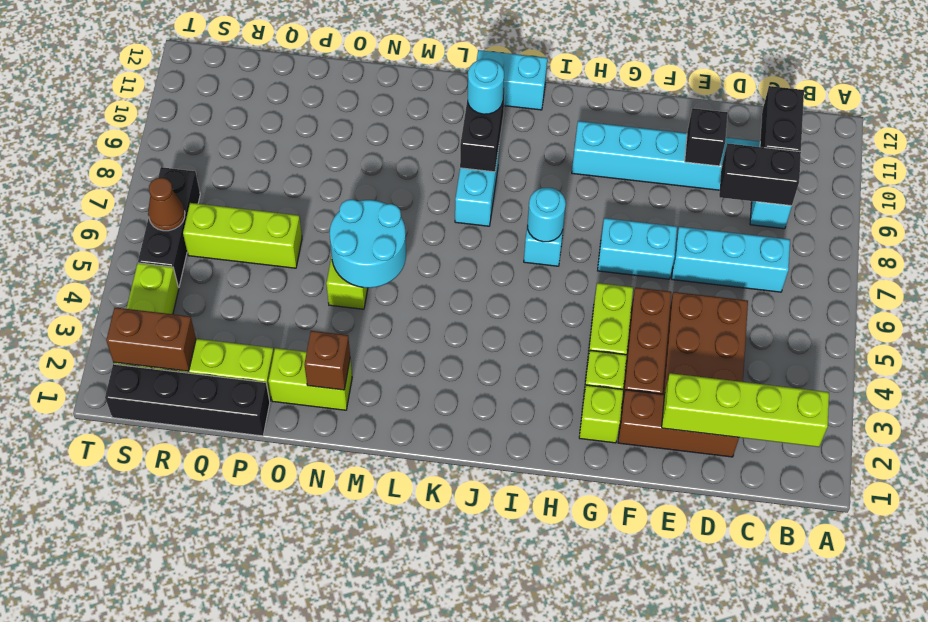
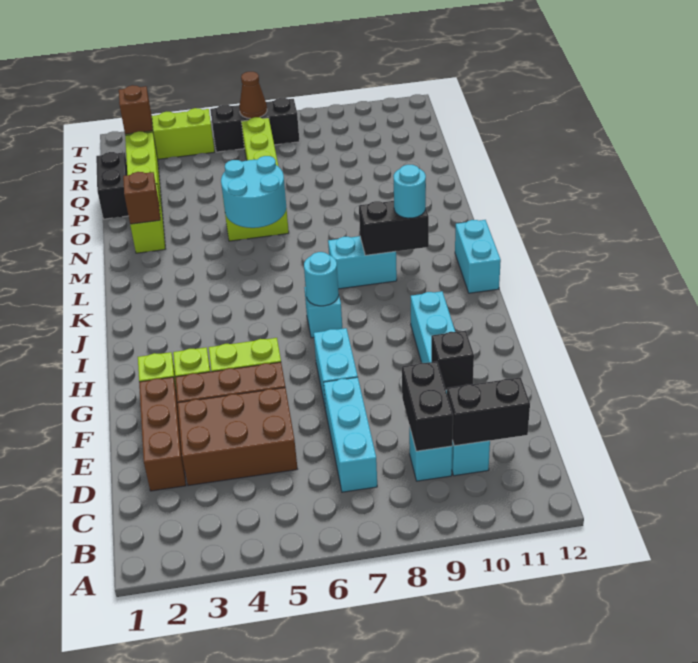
lime 1x4 brick [662,373,829,447] -> none
black 1x4 brick [105,364,270,436] -> black 1x2 brick [96,152,128,219]
brown 1x2 brick [106,308,196,371] -> brown 1x1 brick [119,85,153,134]

